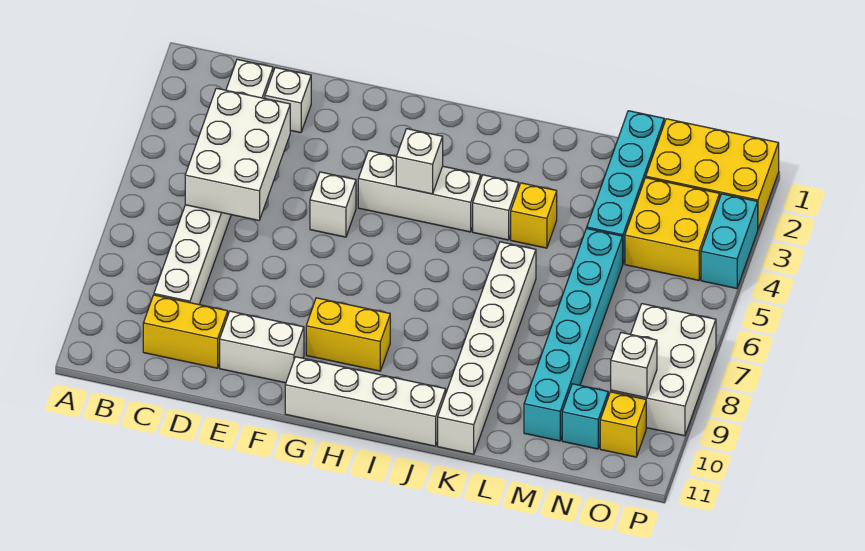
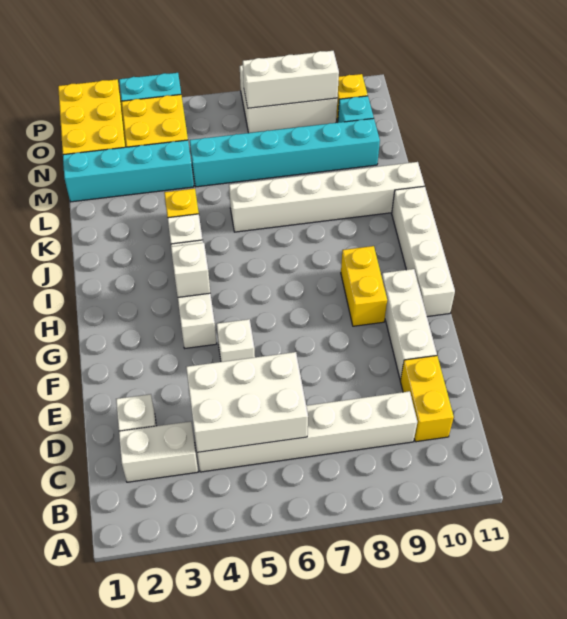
white 1x2 brick [220,311,304,383] -> white 1x3 brick [382,269,437,380]
white 1x1 brick [611,333,657,398] -> white 1x3 brick [243,51,339,108]

